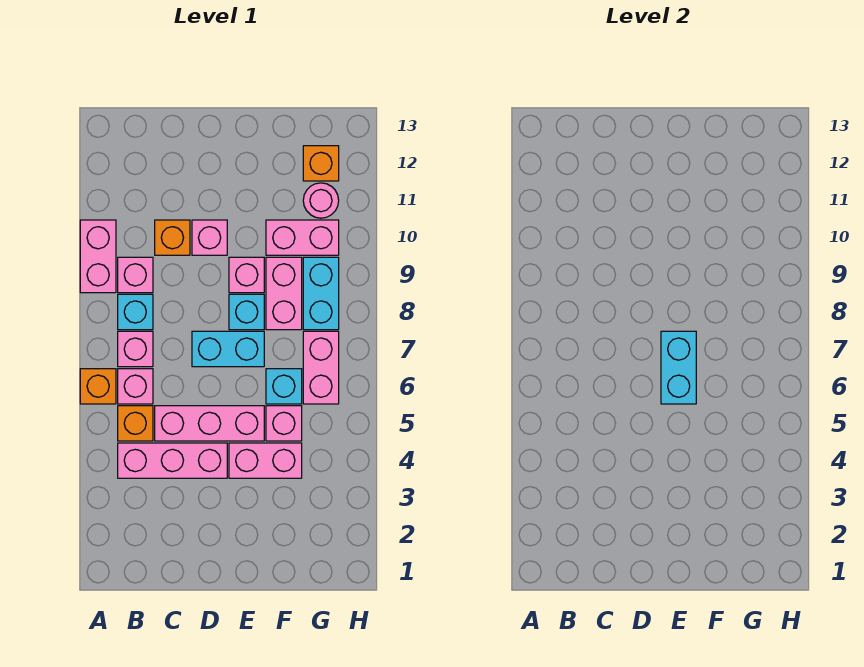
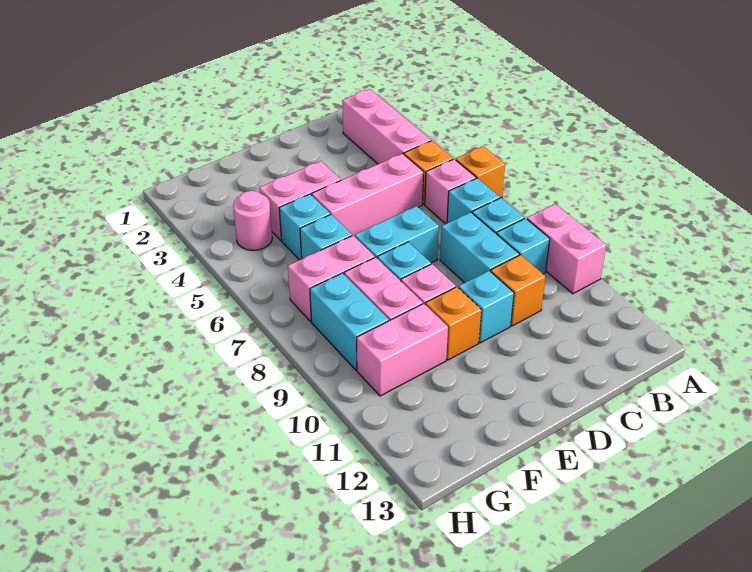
pink 1x3 brick [118,443,227,478] -> pink 1x3 brick turned to [342,89,431,164]
pink 1x1 brick [118,331,153,367] -> cyan 1x1 brick [447,178,500,223]
pink 1x1 brick [118,257,153,293] -> cyan 1x1 brick [497,218,550,274]
pink 1x1 brick [192,220,227,255] -> cyan 1x1 brick [458,271,514,343]
cyan 1x2 brick [661,331,696,404] -> cyan 1x2 brick moved to [440,212,519,283]
pink 1x1 brick [266,406,302,441] -> cyan 1x1 brick [279,194,330,260]
pink 1x2 brick [303,331,339,404] -> pink 1x2 brick turned to [288,236,375,321]
pink 1x1 round brick [303,183,339,218] -> pink 1x1 round brick moved to [233,191,272,250]
orange 1x1 brick [303,146,339,181] -> orange 1x1 brick moved to [425,287,481,360]

